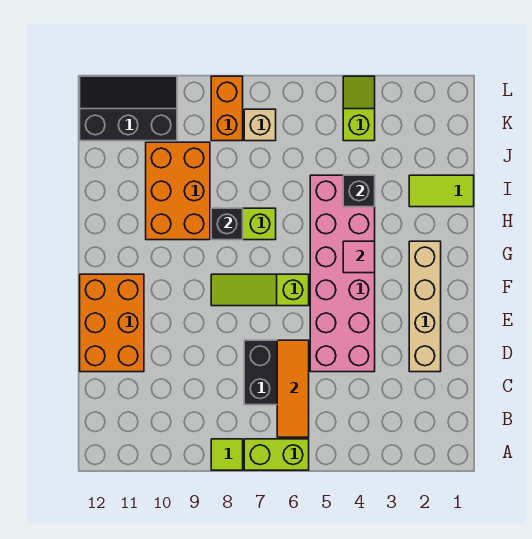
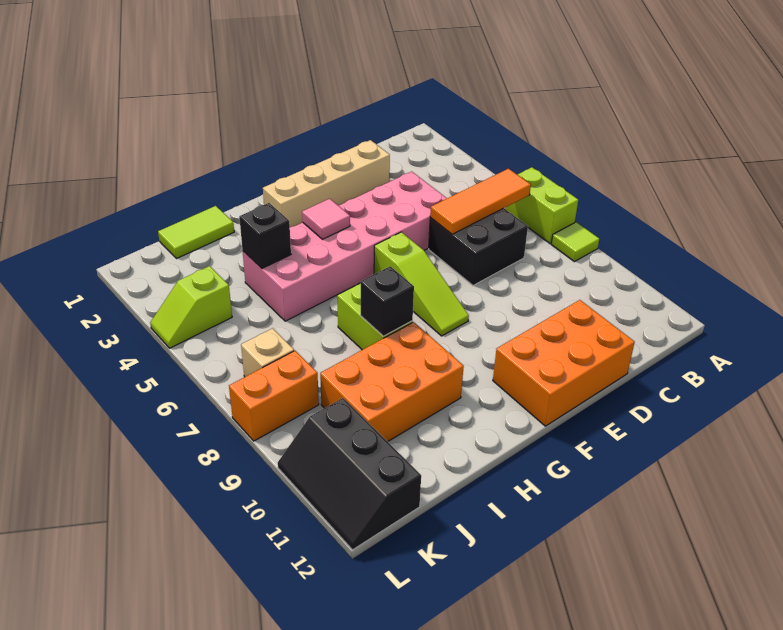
lime 1x2 tile [409,175,474,207] -> lime 1x2 tile turned to [158,206,234,258]

